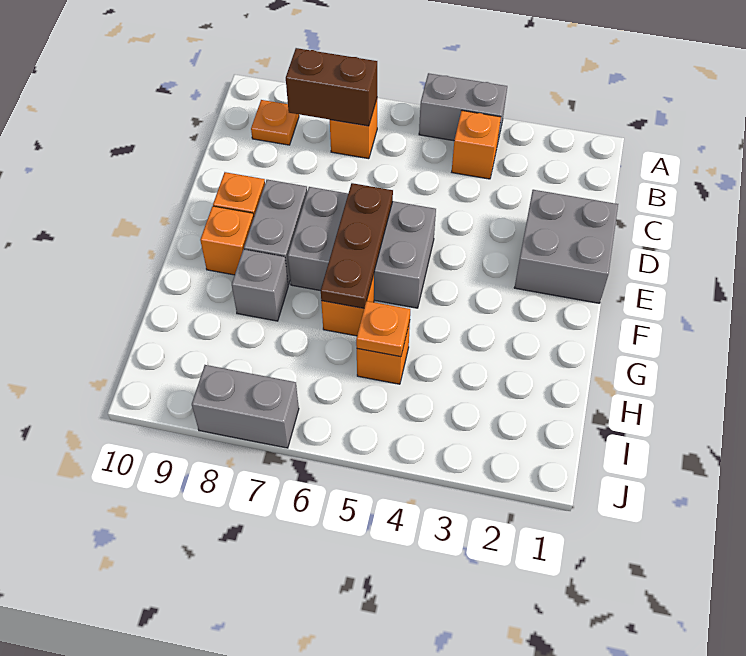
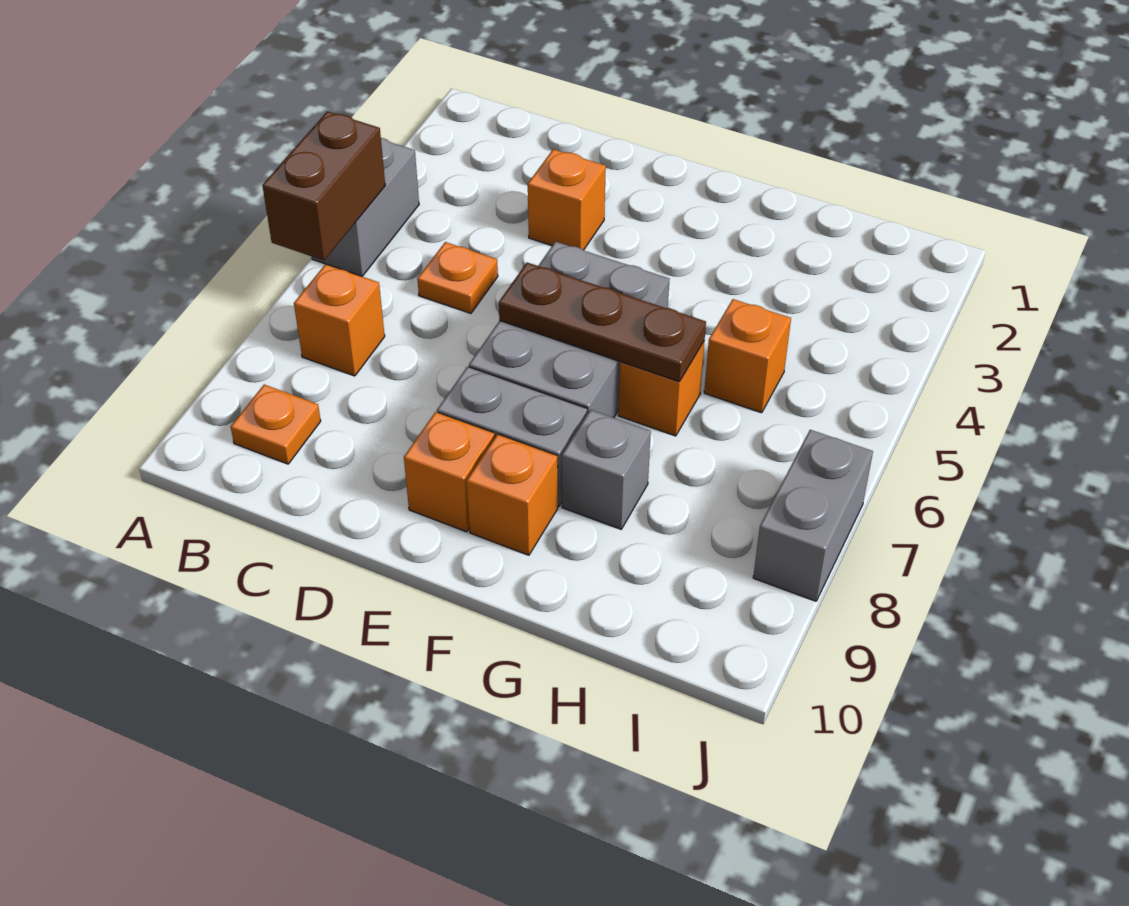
orange 1x1 brick [452,111,501,179] -> orange 1x1 brick moved to [528,149,606,250]
brown 1x2 brick [286,48,377,126] -> brown 1x2 brick moved to [262,111,385,260]
grey 2x2 brick [514,190,618,303] -> none
orange 1x1 plate [356,301,410,357] -> orange 1x1 plate moved to [417,242,498,313]

